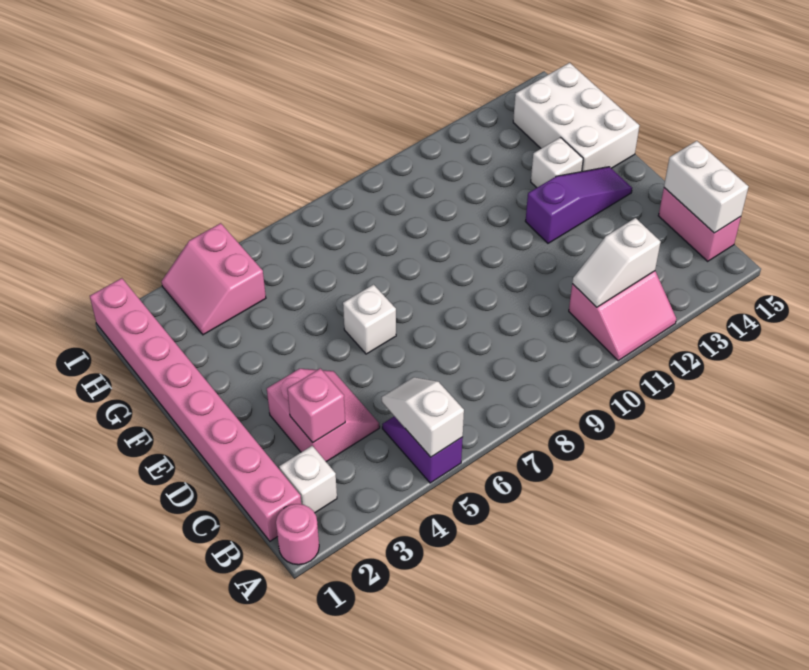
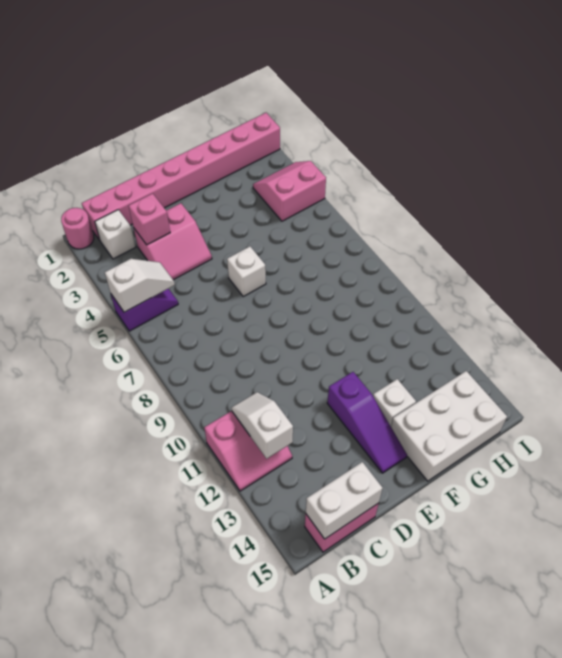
pink 2x2 slope [569,271,676,361] -> pink 2x2 slope turned to [204,411,292,491]

